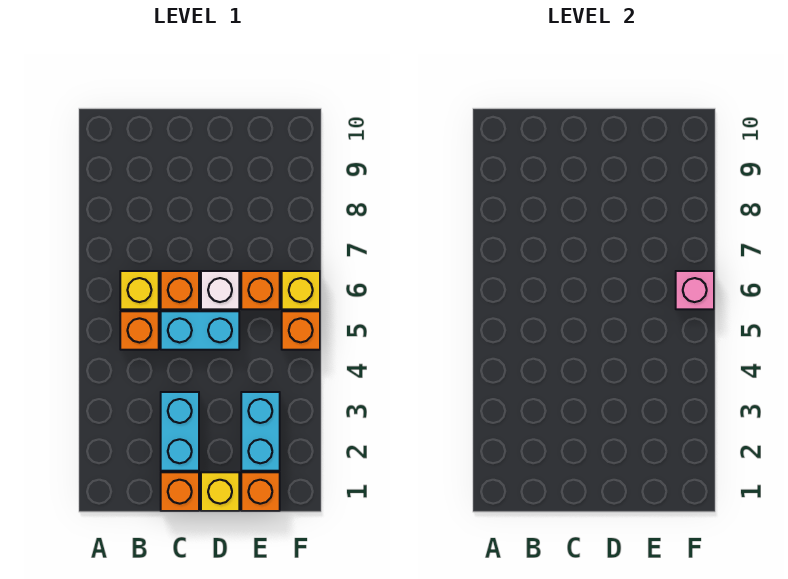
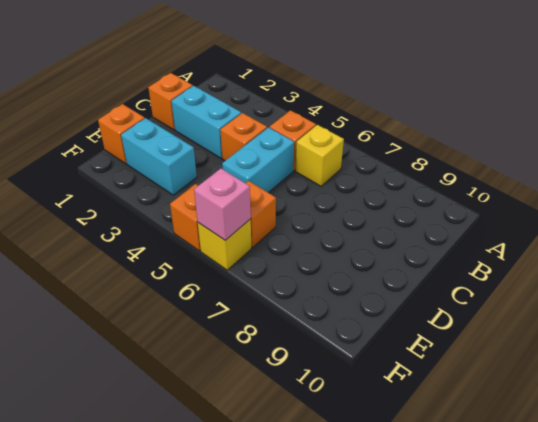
orange 1x1 brick [161,271,199,309] -> orange 1x1 brick moved to [220,113,267,161]
yellow 1x1 brick [201,472,239,511] -> none
white 1x1 brick [201,271,239,309] -> none

